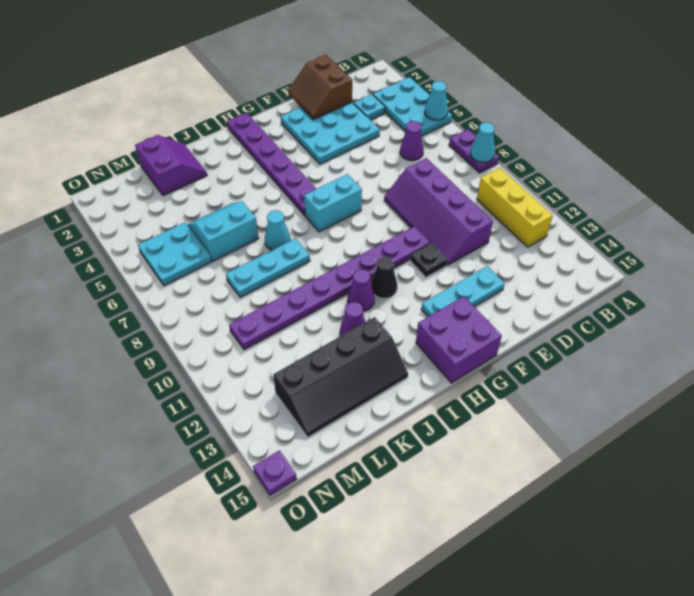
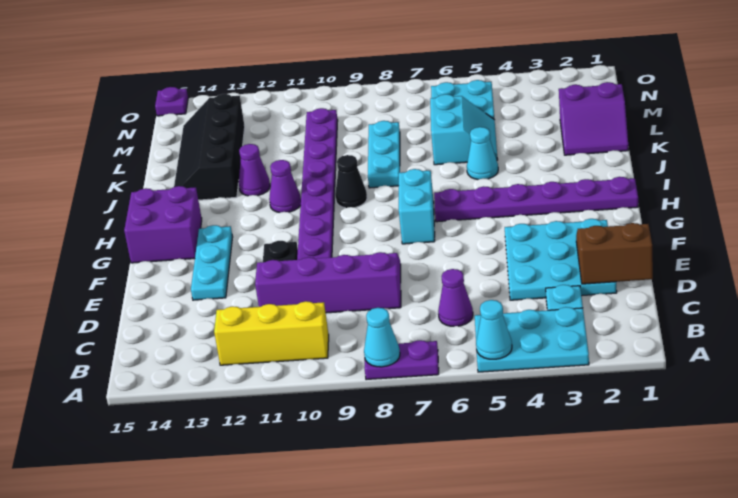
black 1x1 cone [371,257,397,298] -> black 1x1 cone moved to [335,155,367,208]
cyan 1x1 cone [265,210,290,250] -> cyan 1x1 cone moved to [467,127,498,180]

